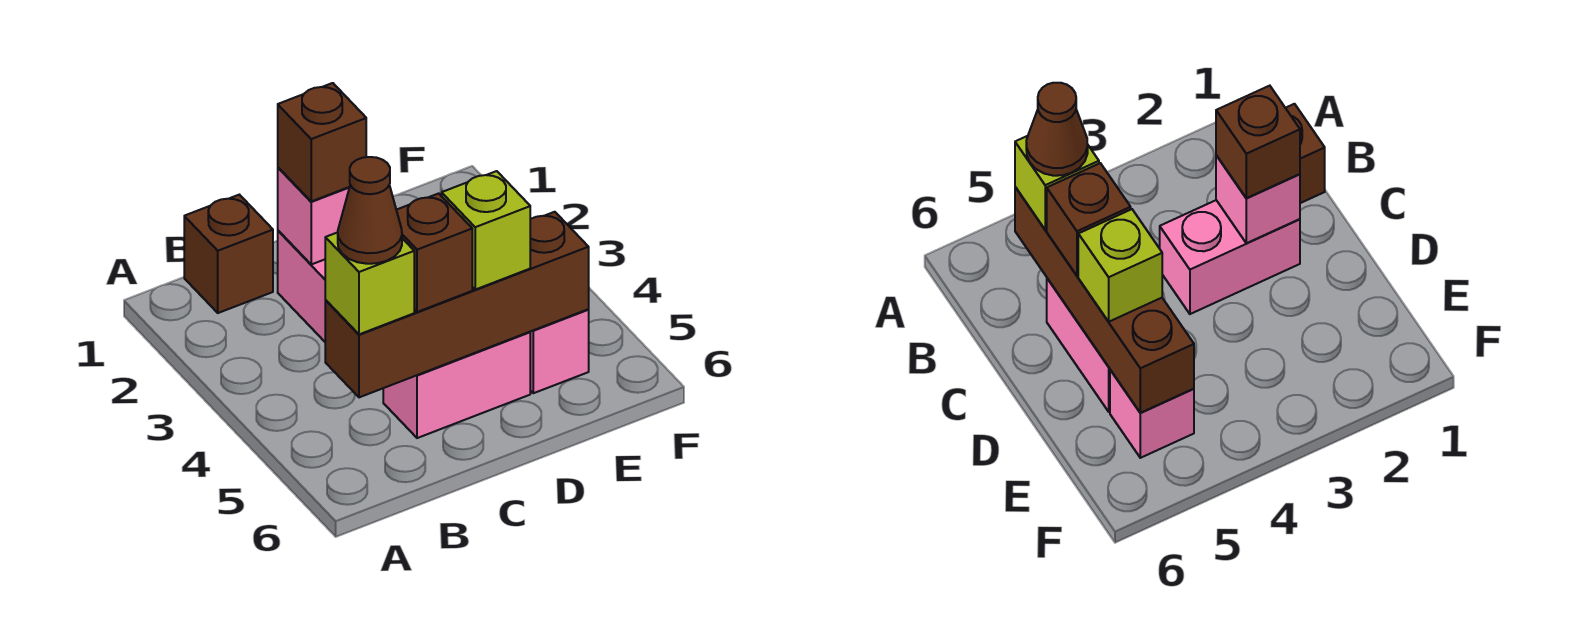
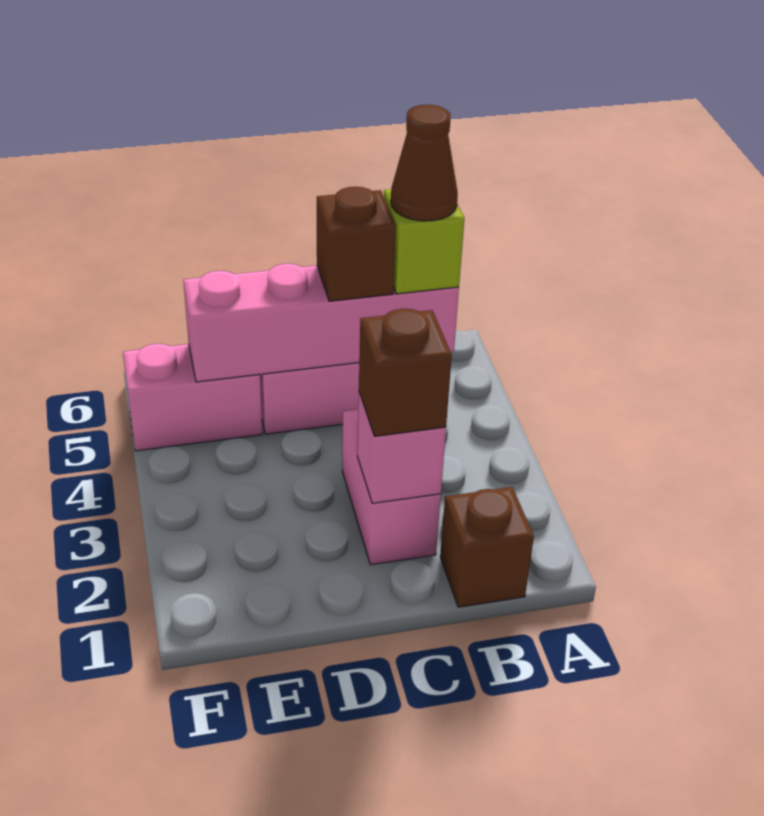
brown 1x4 brick [325,212,589,397] -> pink 1x4 brick [183,264,459,382]
lime 1x1 brick [442,171,530,290] -> none
pink 1x1 brick [530,310,589,393] -> pink 1x2 brick [123,344,262,451]

